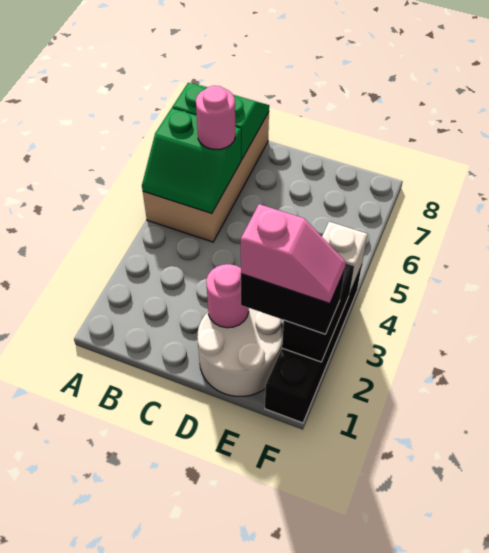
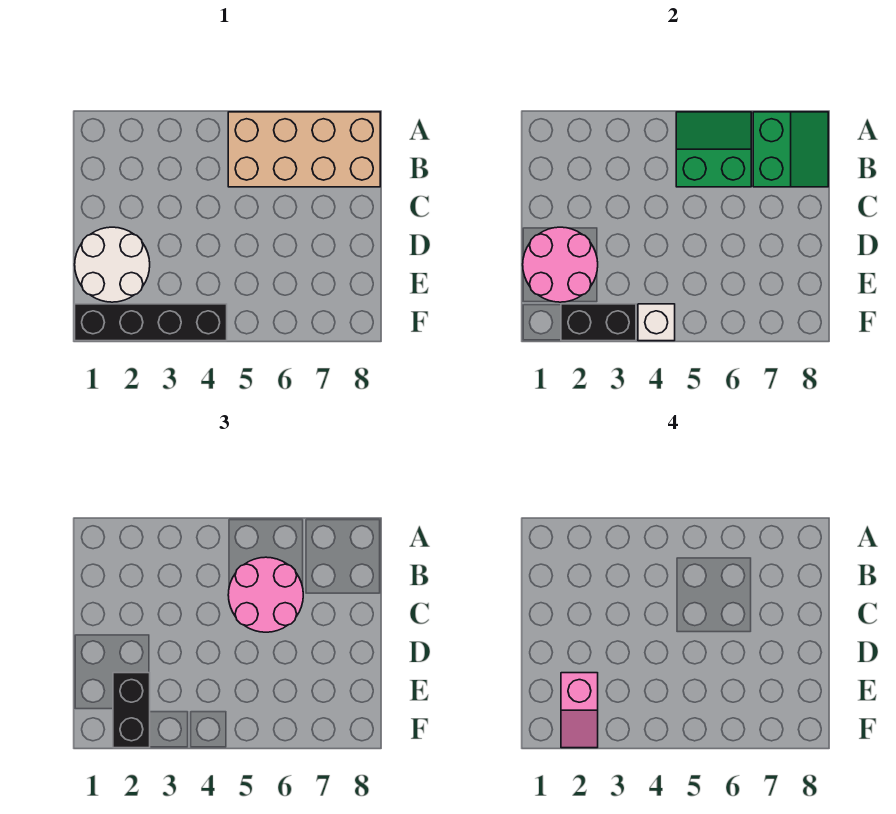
green 2x2 slope [142,108,241,214] -> green 2x2 slope turned to [676,112,751,187]
pink 1x1 round brick [196,86,235,149] -> pink 2x2 round brick [228,557,303,632]
pink 1x1 round brick [206,264,249,328] -> pink 2x2 round brick [523,227,598,302]

